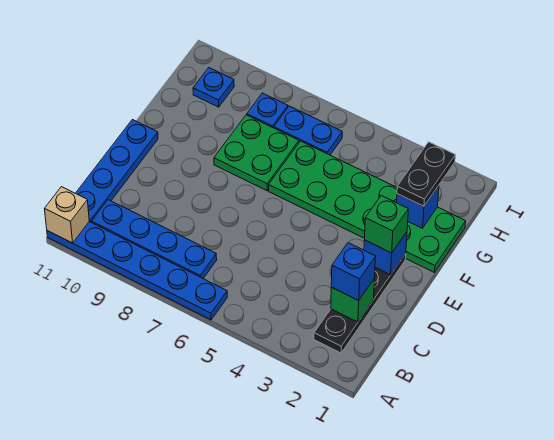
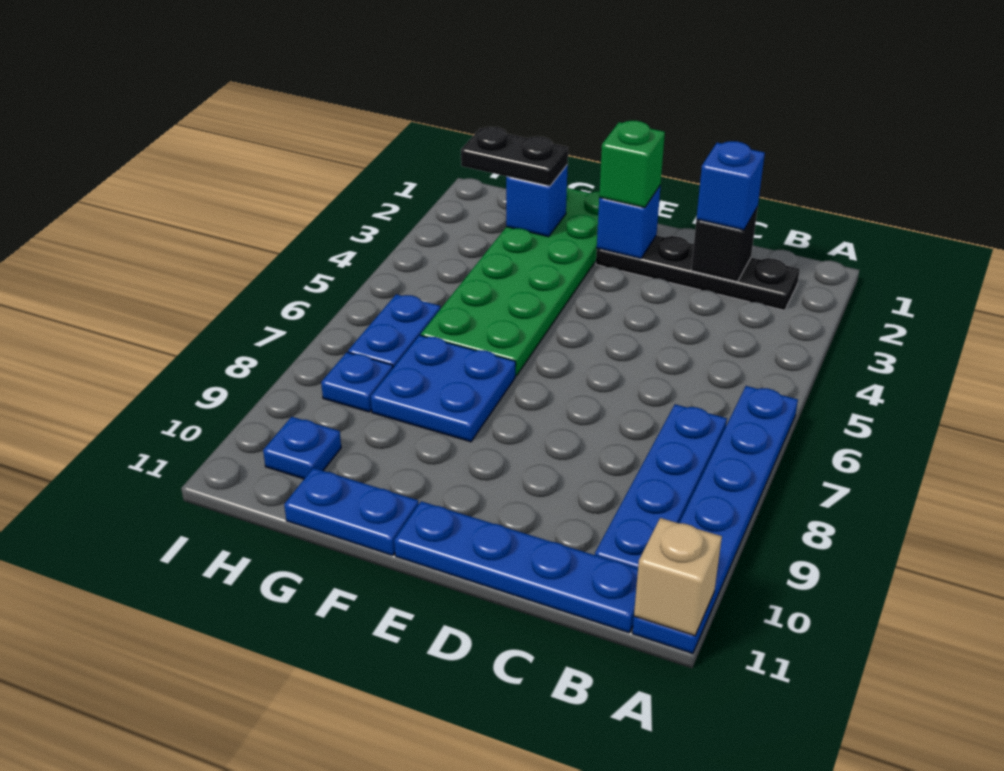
green 1x1 brick [331,279,374,322] -> black 1x1 brick [691,207,758,282]
green 2x2 plate [214,115,299,191] -> blue 2x2 plate [371,335,516,442]
none -> blue 1x2 plate [284,468,419,556]

